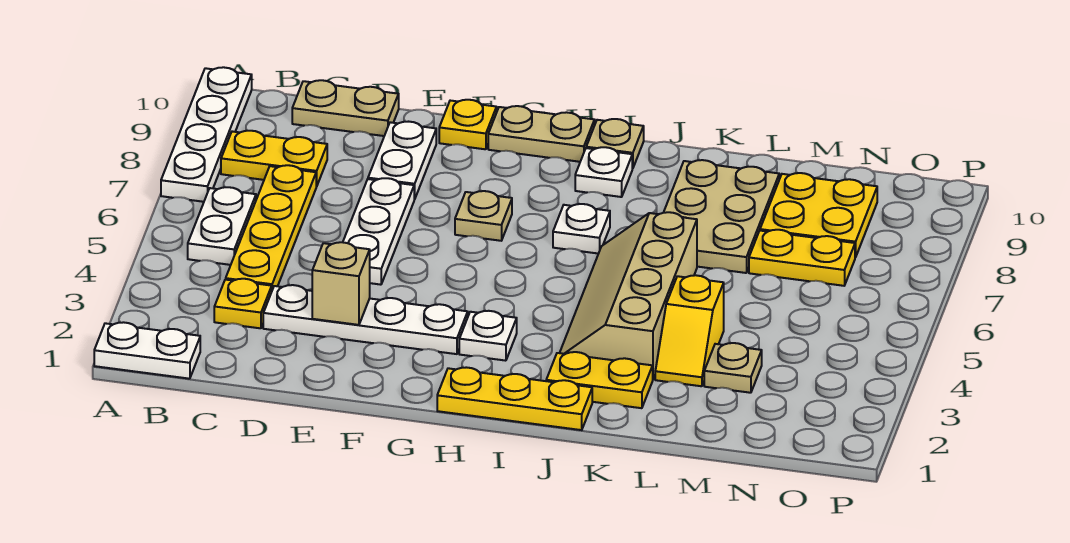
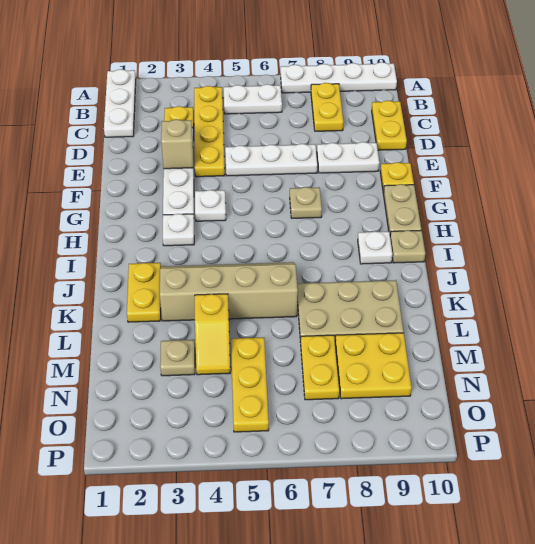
white 1x2 plate [94,322,200,379] -> white 1x3 plate [104,69,136,137]
yellow 1x4 plate [226,165,317,290] -> yellow 1x4 plate turned to [194,86,225,177]
tan 1x2 plate [292,80,399,136] -> yellow 1x2 plate [372,100,407,150]
yellow 1x3 plate [437,367,592,430] -> yellow 1x3 plate moved to [231,338,269,432]
white 1x1 plate [553,204,610,254] -> white 1x1 plate moved to [195,190,226,221]
yellow 1x2 slope [655,275,724,386] -> yellow 1x2 slope turned to [195,294,230,375]

